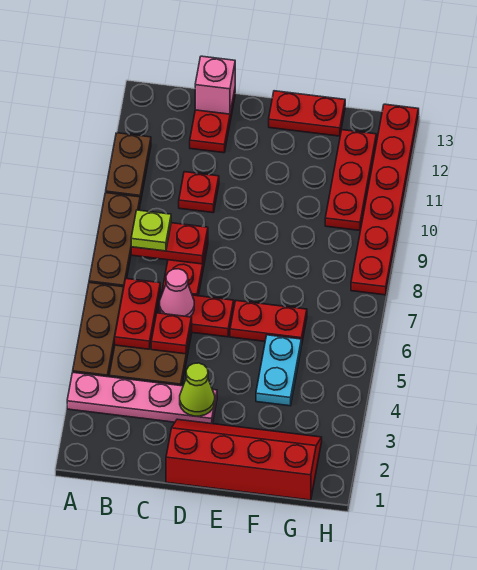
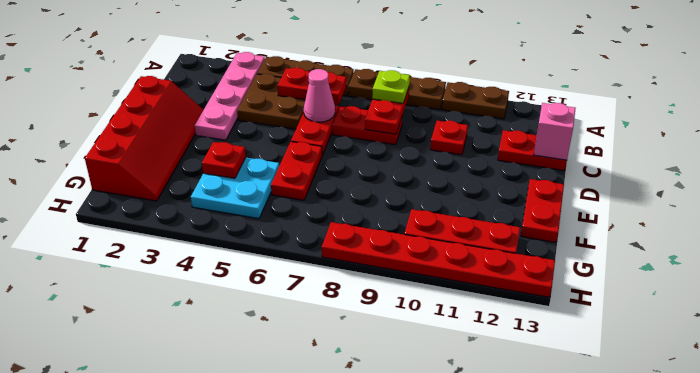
red 1x1 plate [151,313,192,354] -> red 1x1 plate moved to [202,142,246,178]
lime 1x1 cone [180,363,215,416] -> none
cyan 1x2 plate [256,335,301,406] -> cyan 2x2 plate [191,158,279,219]

